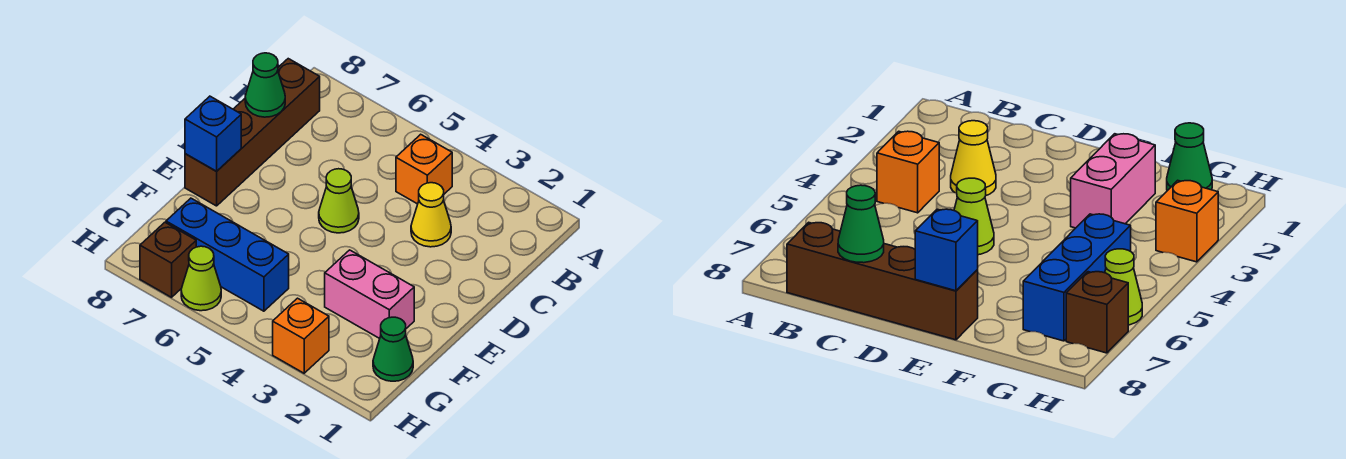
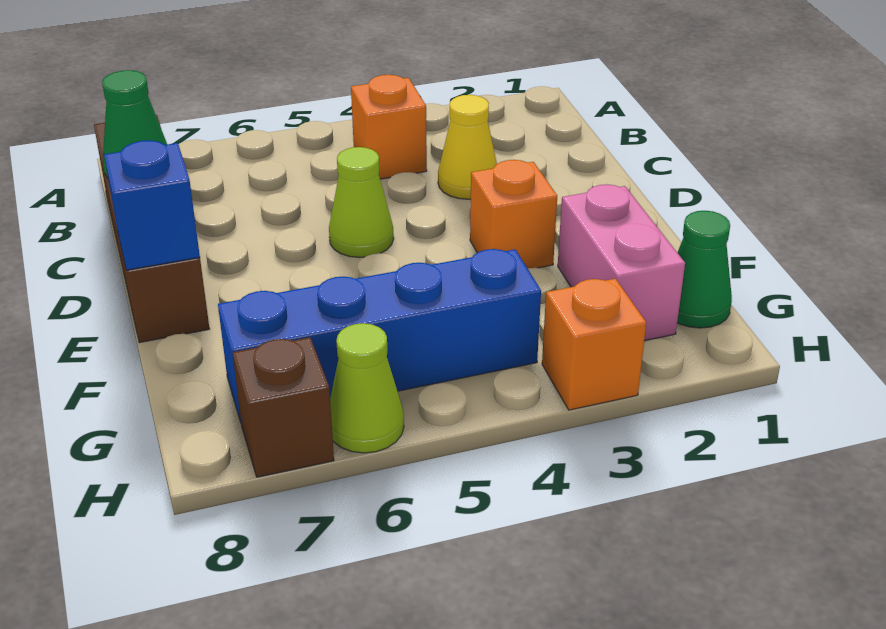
none -> orange 1x1 brick [470,160,557,268]
pink 1x2 brick [325,250,414,339] -> pink 1x2 brick turned to [558,184,685,341]
blue 1x3 brick [166,198,289,311] -> blue 1x4 brick [218,249,541,422]

